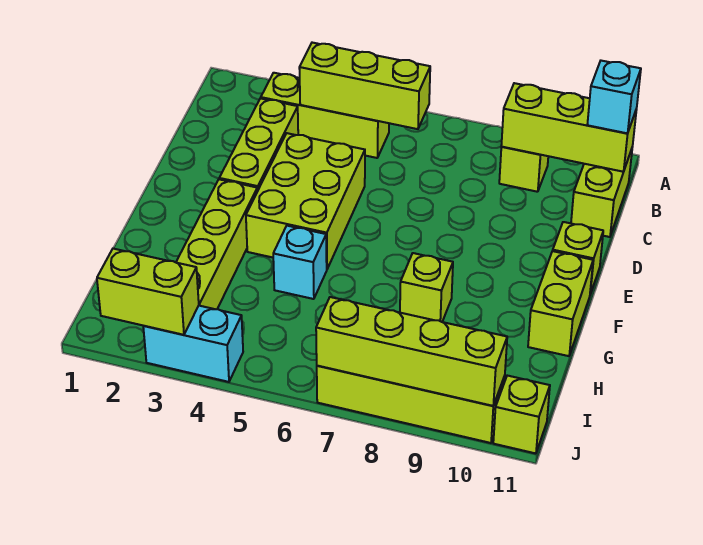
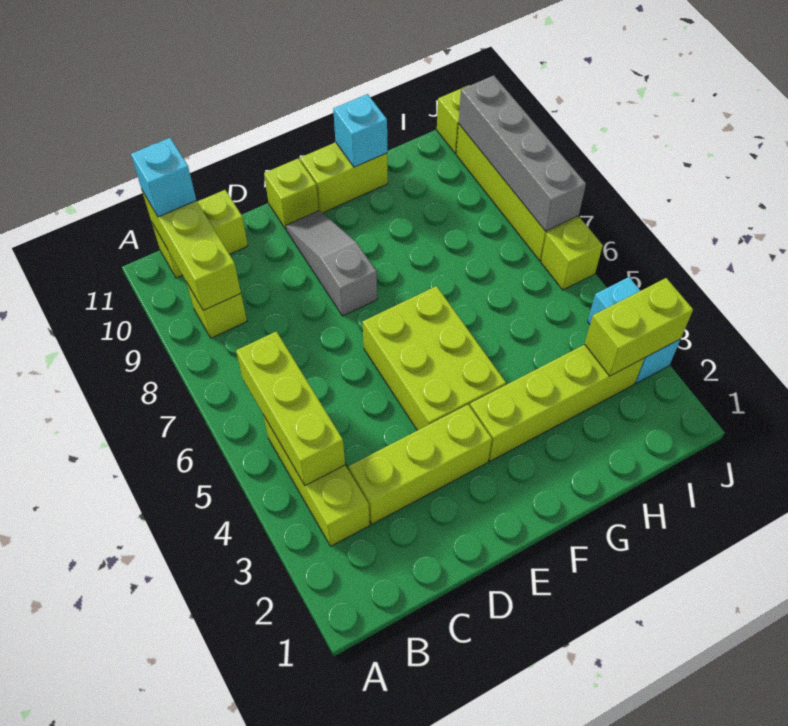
lime 2x3 brick [246,133,365,269] -> lime 2x3 brick turned to [363,286,506,430]
none -> grey 1x3 slope [286,211,377,316]
cyan 1x1 brick [273,226,327,299] -> cyan 1x1 brick moved to [333,94,387,167]
lime 1x1 brick [400,253,453,322] -> lime 1x1 brick moved to [541,218,603,290]
lime 1x2 brick [97,249,199,335] -> lime 1x2 brick turned to [585,278,693,376]
lime 1x4 brick [316,297,507,406] -> grey 1x4 brick [459,75,586,231]

